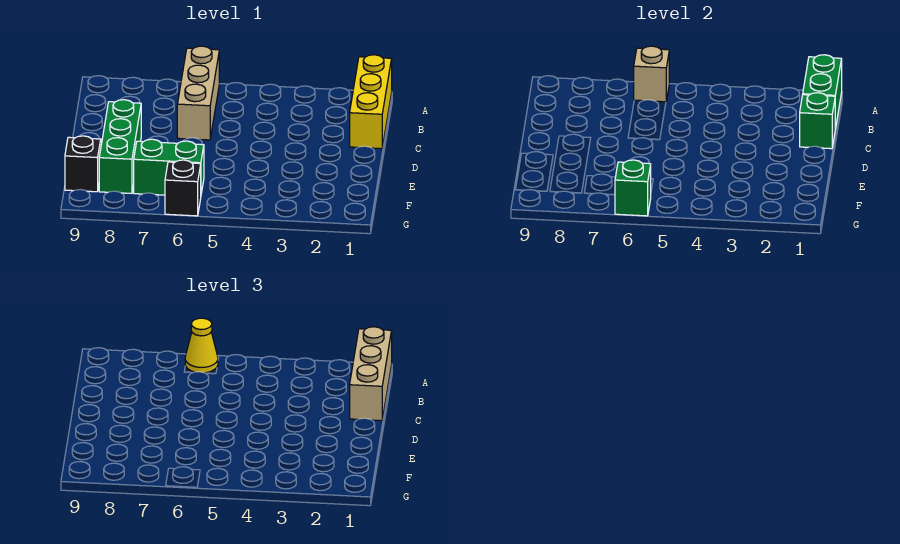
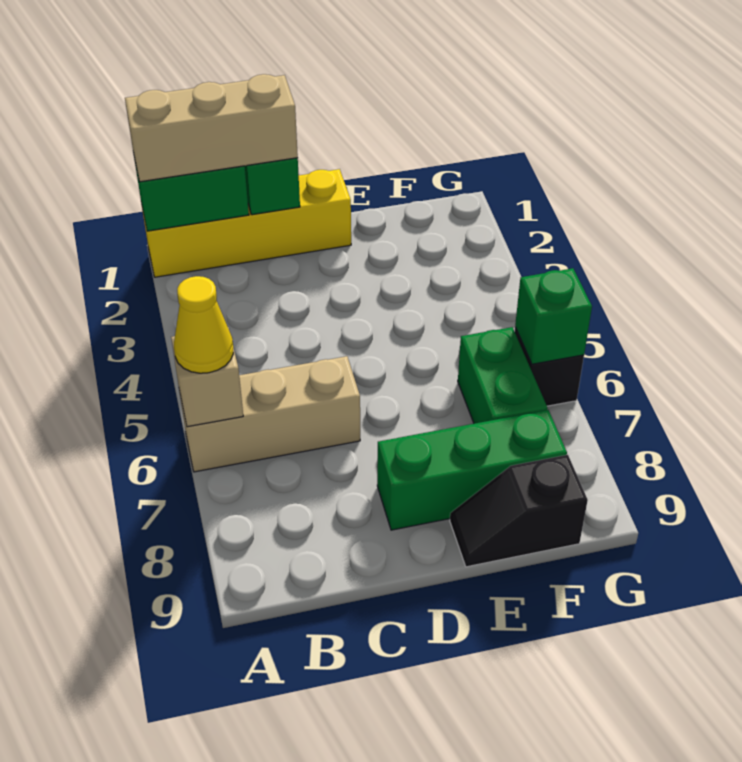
yellow 1x3 brick [350,55,392,149] -> yellow 1x4 brick [142,169,351,277]

